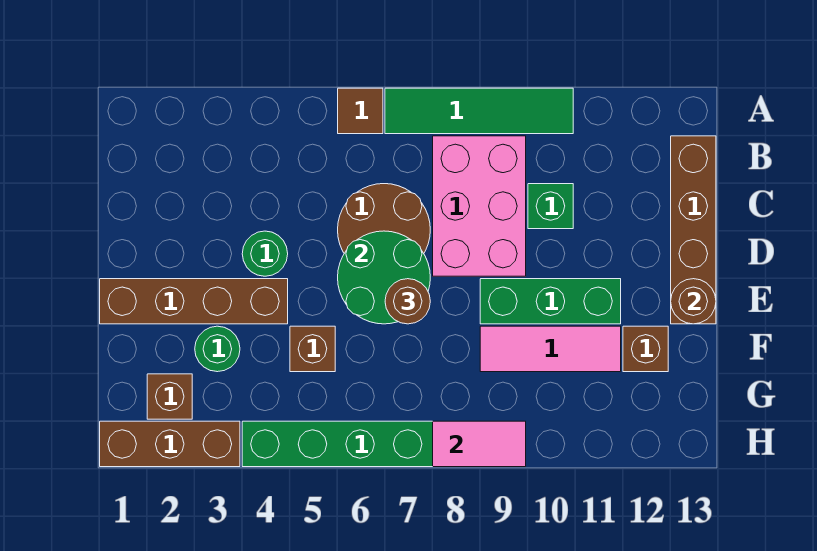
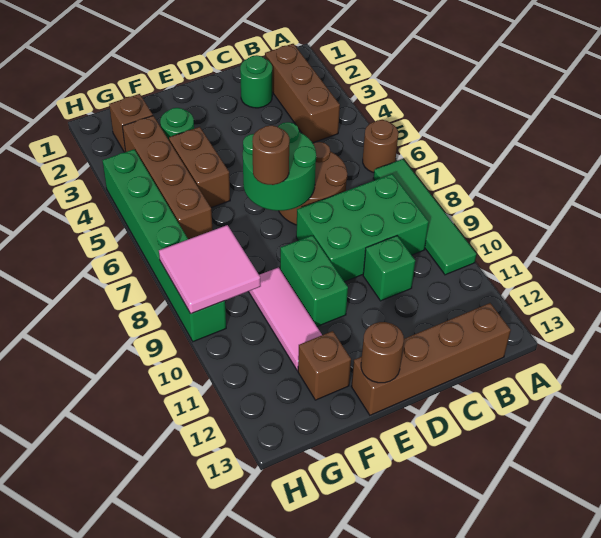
brown 1x1 tile [338,88,383,134] -> brown 1x1 round brick [363,120,398,173]
pink 2x3 brick [433,136,526,276] -> green 2x3 brick [296,174,429,282]
green 1x1 round brick [242,231,288,276] -> green 1x1 round brick moved to [240,55,272,108]
brown 1x4 brick [100,279,288,324] -> brown 1x4 brick moved to [122,116,212,239]
green 1x3 brick [480,279,621,324] -> green 1x2 brick [280,235,348,327]
brown 1x1 brick [290,326,335,372] -> brown 1x2 brick [169,127,230,208]
brown 1x3 brick [100,421,240,467] -> brown 1x3 brick moved to [265,44,340,143]
pink 1x2 tile [433,421,526,467] -> pink 2x2 tile [159,225,261,314]

